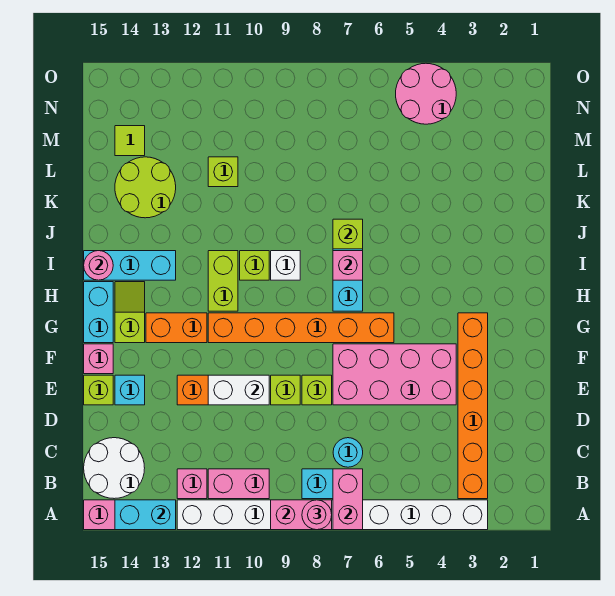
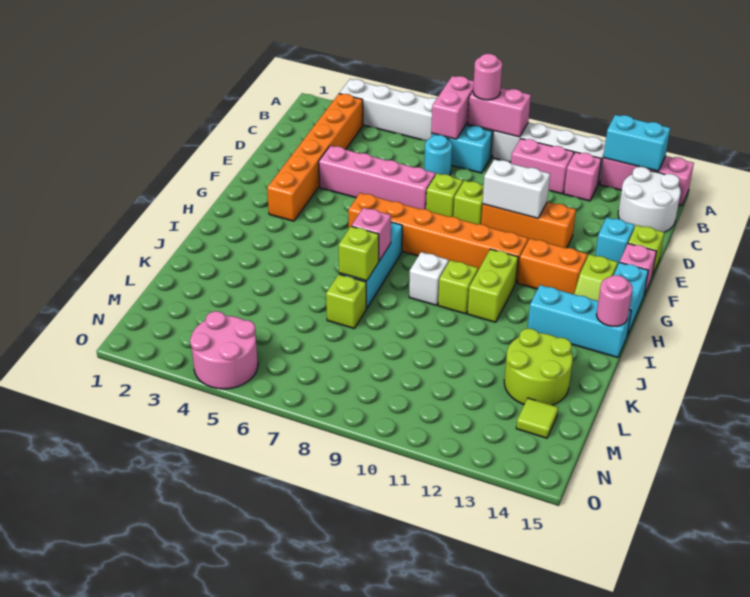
pink 2x4 brick [333,344,456,405] -> pink 1x4 brick [319,146,435,209]
lime 1x1 brick [208,157,238,187] -> lime 1x1 brick moved to [326,274,366,328]

